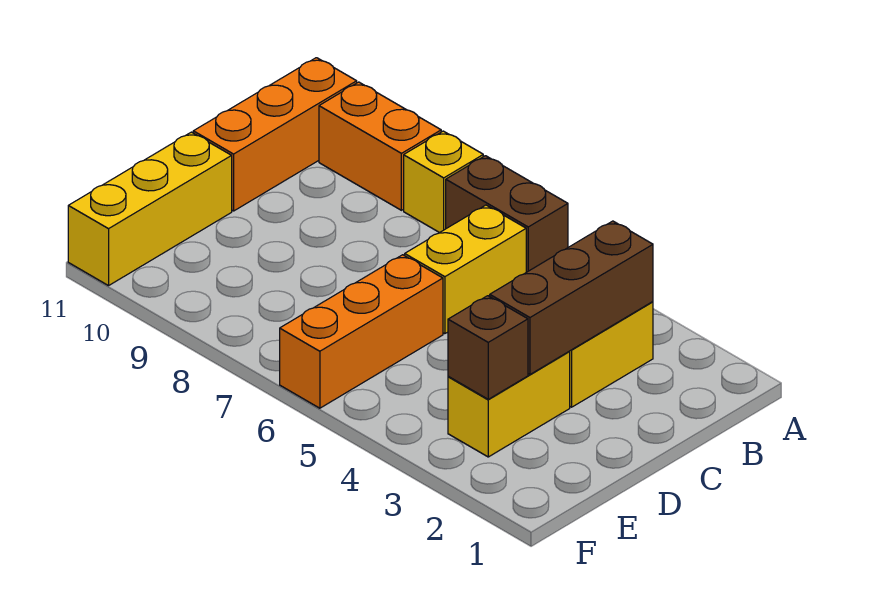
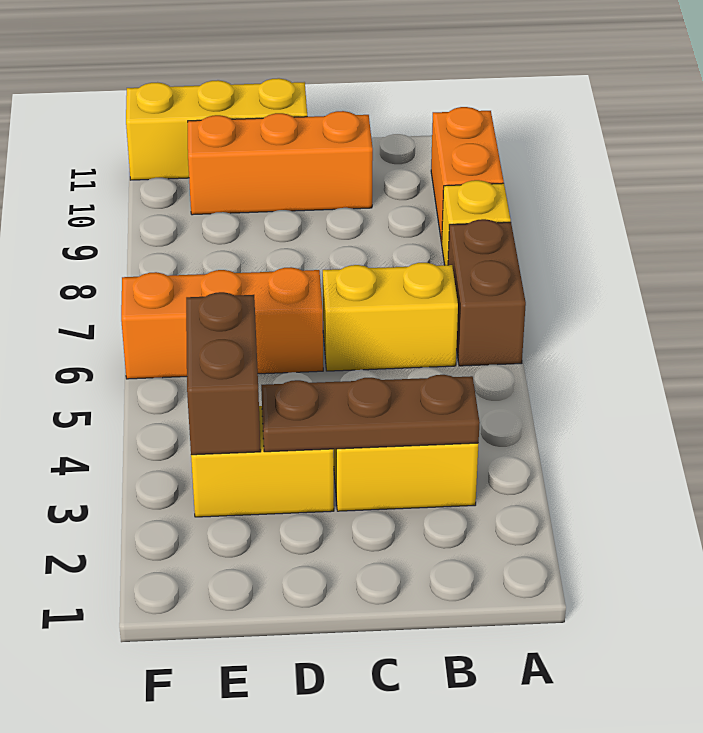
orange 1x3 brick [193,58,357,211] -> orange 1x3 brick moved to [188,111,373,215]
brown 1x3 brick [490,221,653,374] -> brown 1x3 plate [261,375,480,452]
brown 1x1 brick [448,296,528,399] -> brown 1x2 brick [186,292,261,455]

